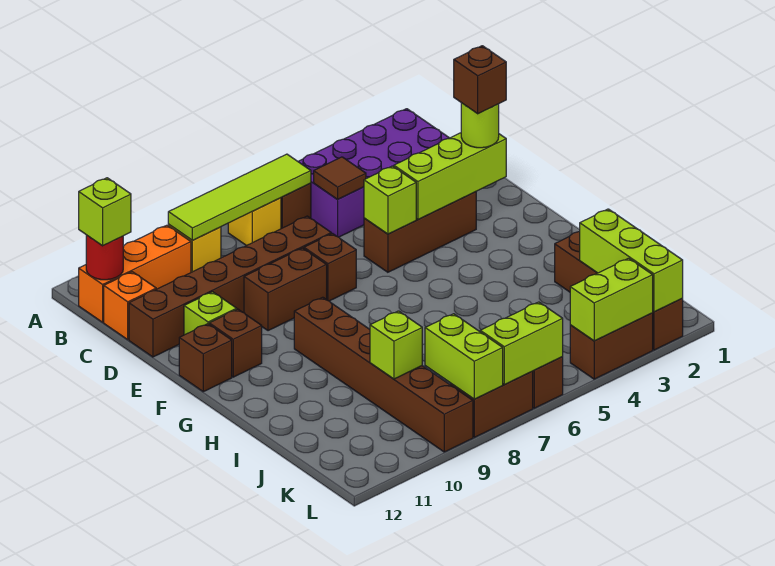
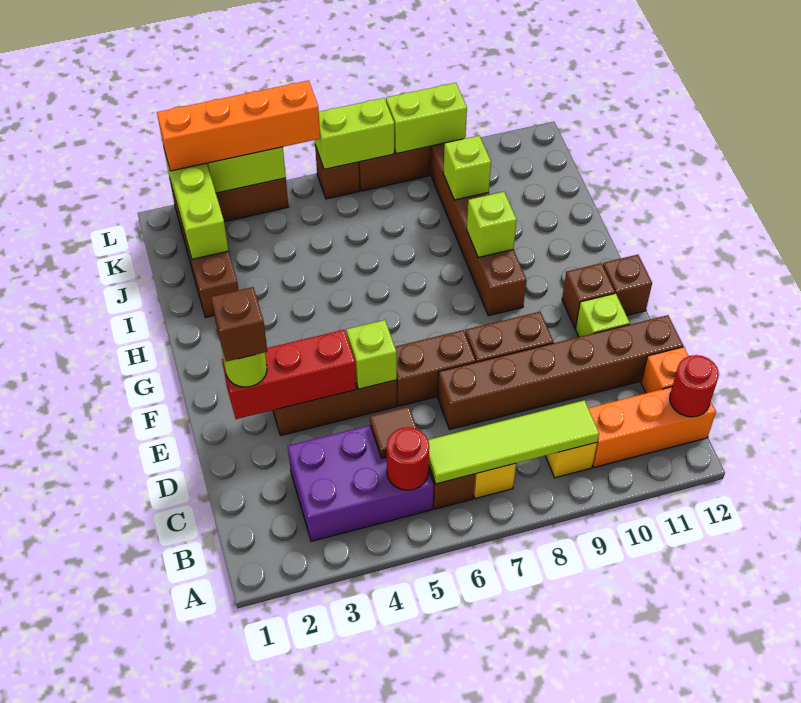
purple 2x4 brick [298,109,449,237] -> purple 2x3 brick [288,425,434,541]
none -> red 1x1 round brick [387,427,429,490]
lime 1x1 brick [79,178,131,246] -> lime 1x1 brick moved to [467,192,517,257]
lime 1x3 brick [394,133,506,220] -> red 1x3 brick [222,330,356,419]
brown 1x1 brick [304,234,356,301] -> brown 1x2 brick [395,330,476,406]
lime 1x2 brick [425,314,503,399] -> lime 1x2 brick turned to [386,83,467,154]
none -> orange 1x4 brick [157,81,320,171]

